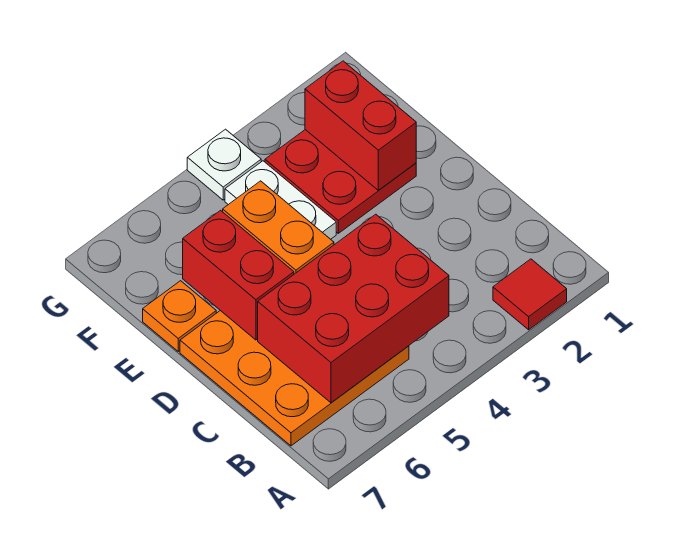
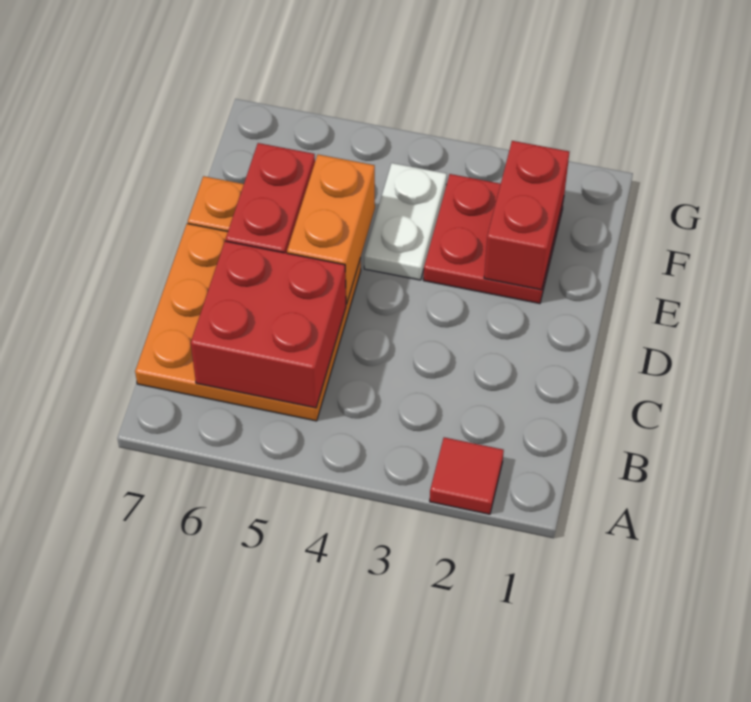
red 2x3 brick [258,214,449,403] -> red 2x2 brick [191,241,346,408]
white 1x1 plate [187,129,261,200] -> none

